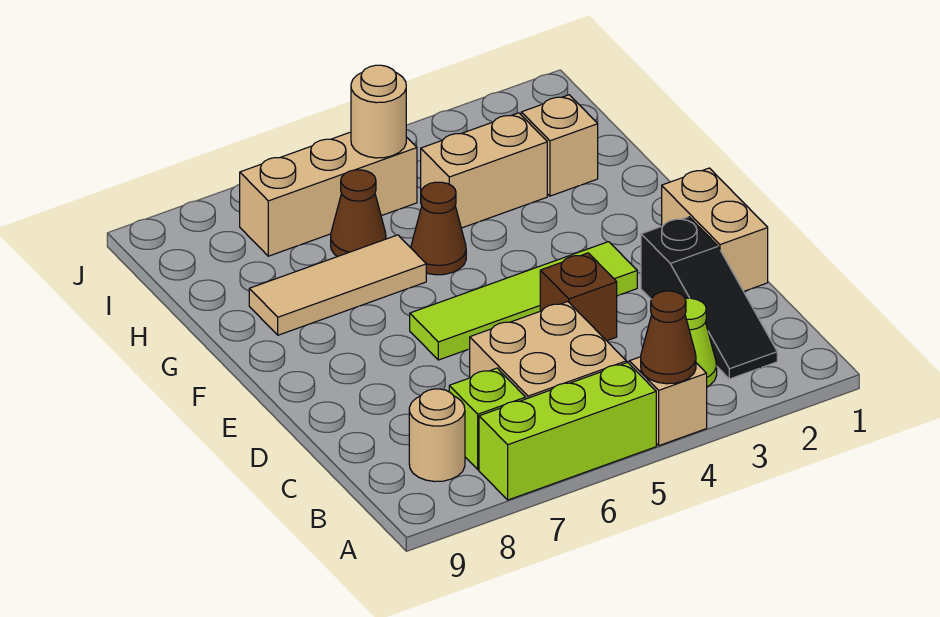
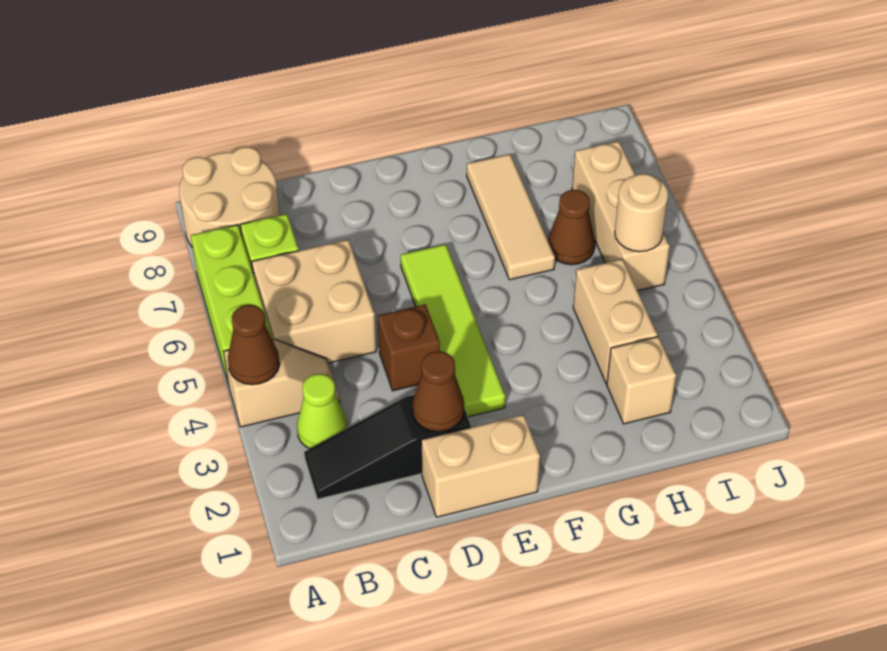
tan 1x1 round brick [409,389,465,482] -> tan 2x2 round brick [179,147,279,248]
brown 1x1 cone [411,182,466,275] -> brown 1x1 cone moved to [412,351,464,432]

